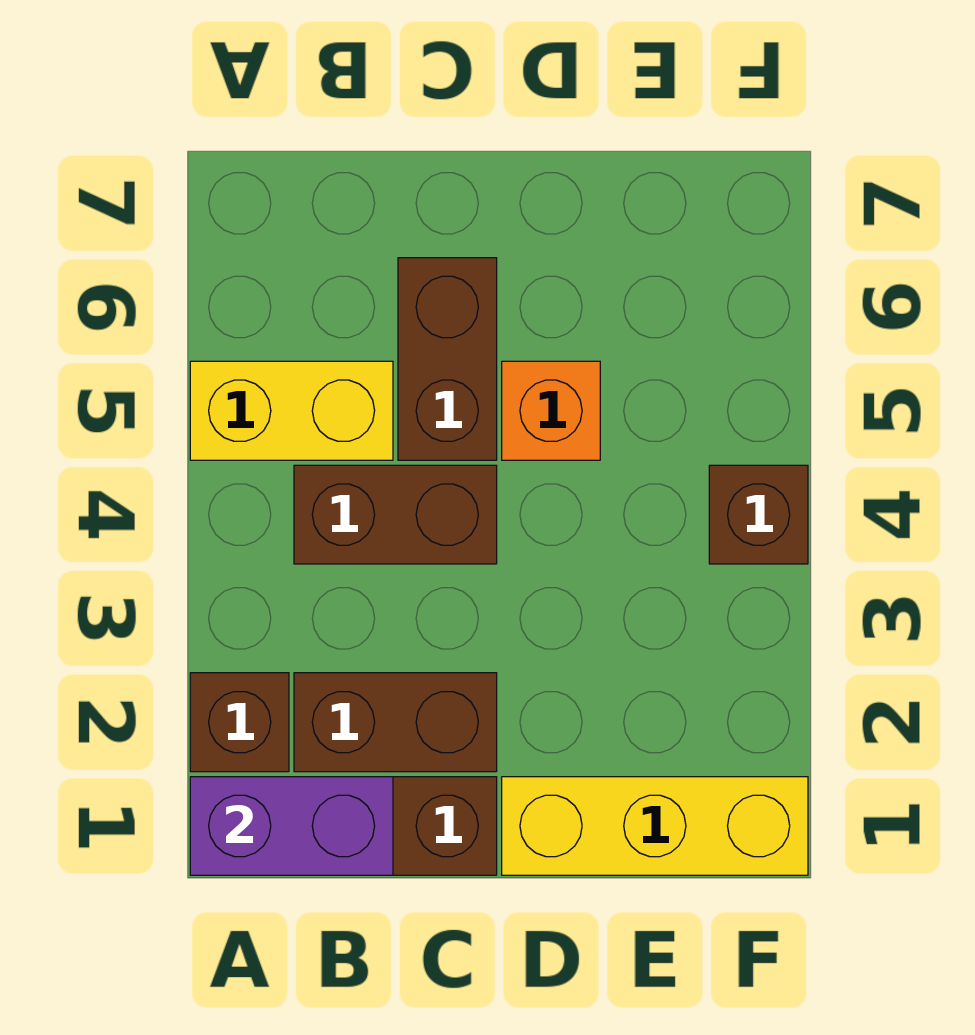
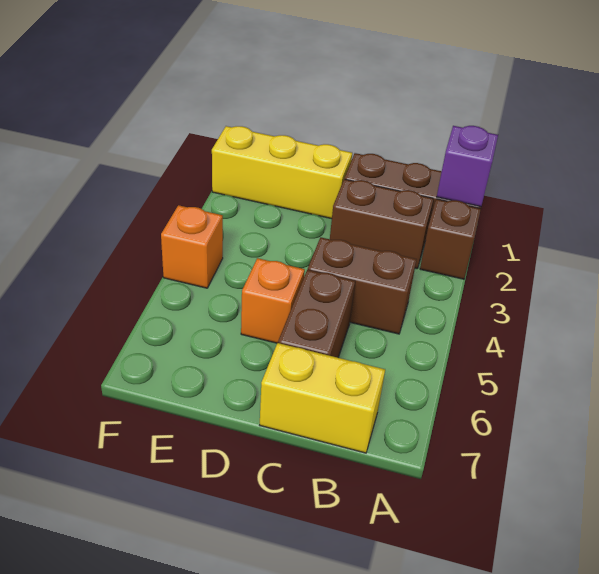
purple 1x2 brick [190,777,393,875] -> purple 1x1 brick [437,126,498,207]
yellow 1x2 brick [190,361,393,460] -> yellow 1x2 brick moved to [260,343,385,453]
brown 1x1 brick [709,465,808,564] -> orange 1x1 brick [161,205,223,288]

